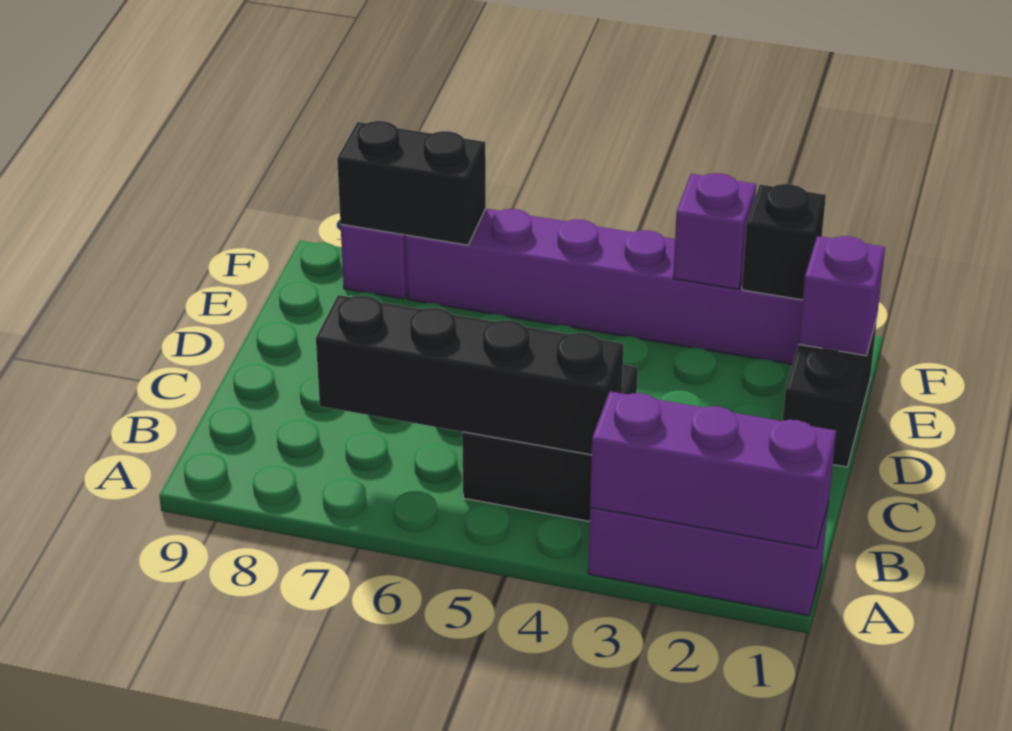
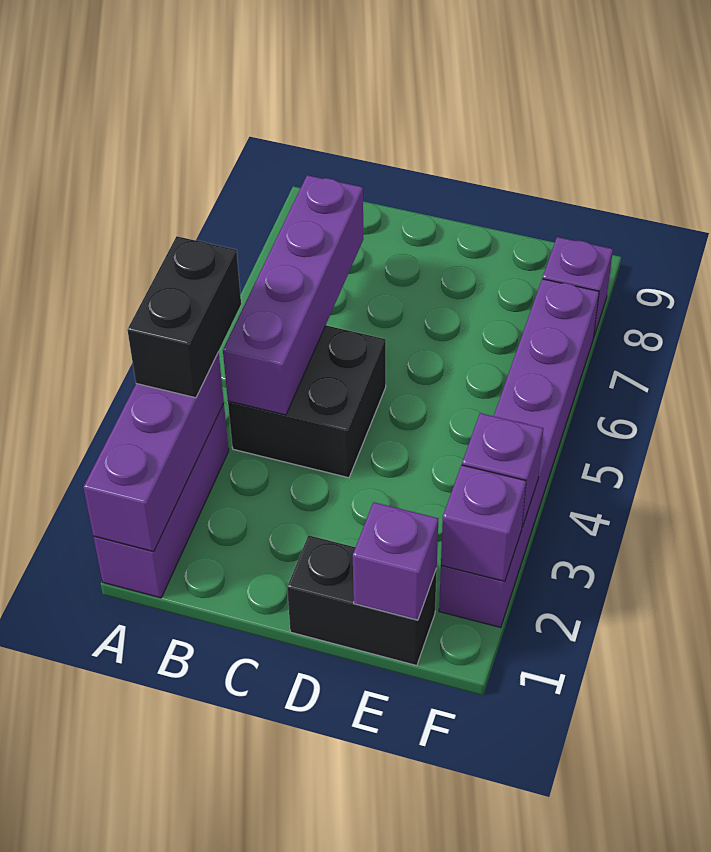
black 1x4 brick [316,295,624,455] -> purple 1x4 brick [223,175,363,415]
black 1x1 brick [742,184,826,300] -> purple 1x1 brick [441,465,526,581]
black 1x2 brick [337,121,486,245] -> black 1x2 brick moved to [128,236,241,398]

